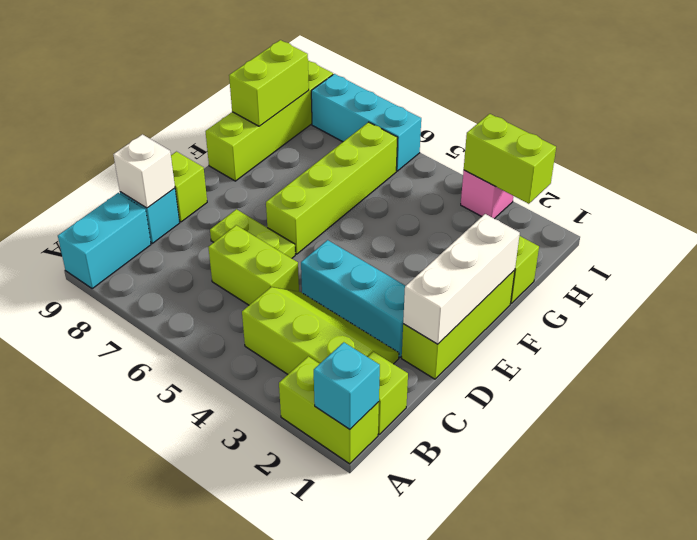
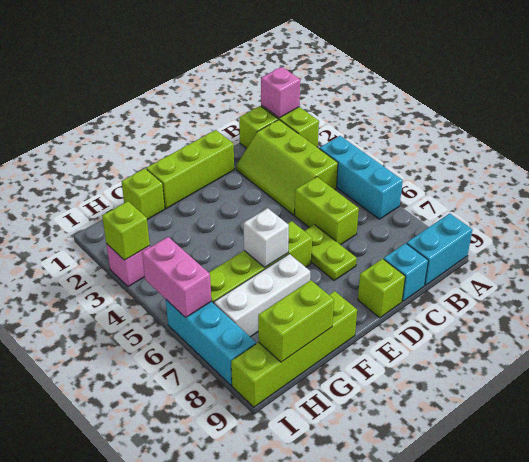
cyan 1x1 brick [314,342,380,429] -> pink 1x1 brick [261,67,300,118]
white 1x1 brick [113,134,175,208] -> white 1x1 brick moved to [244,208,289,267]
white 1x3 brick [403,214,520,344] -> white 1x3 brick moved to [214,254,310,337]
cyan 1x3 brick [301,240,405,357] -> cyan 1x3 brick moved to [319,136,403,219]
lime 1x2 brick [464,114,556,204] -> lime 1x1 brick [102,201,150,260]
none -> pink 1x2 brick [142,237,211,318]

